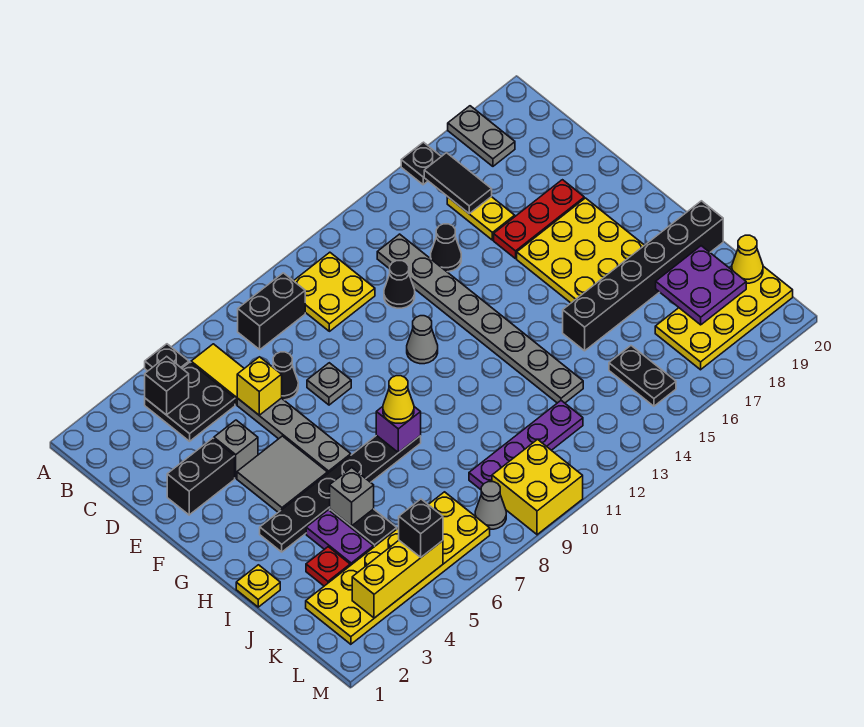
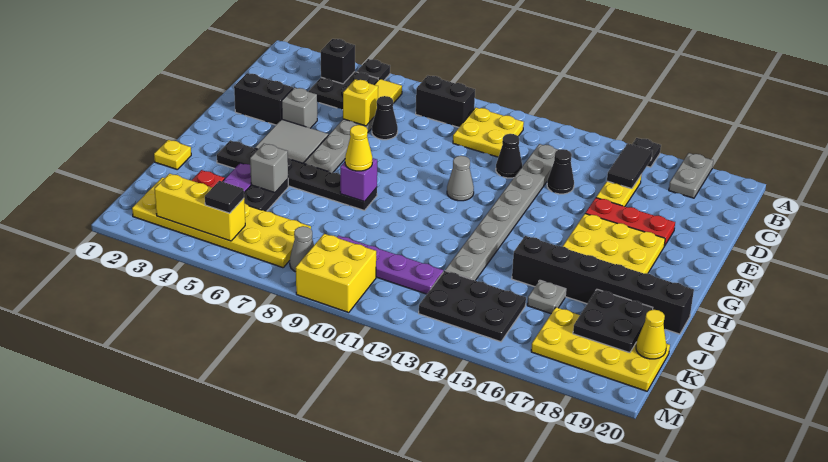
grey 1x1 plate [307,363,351,405] -> grey 1x1 plate moved to [527,280,566,314]
purple 2x2 plate [656,246,746,325] -> black 2x2 plate [573,289,653,353]
black 1x2 plate [609,346,676,406] -> black 2x3 plate [419,271,526,342]
black 1x1 brick [399,499,443,557] -> black 1x1 tile [205,181,244,213]

